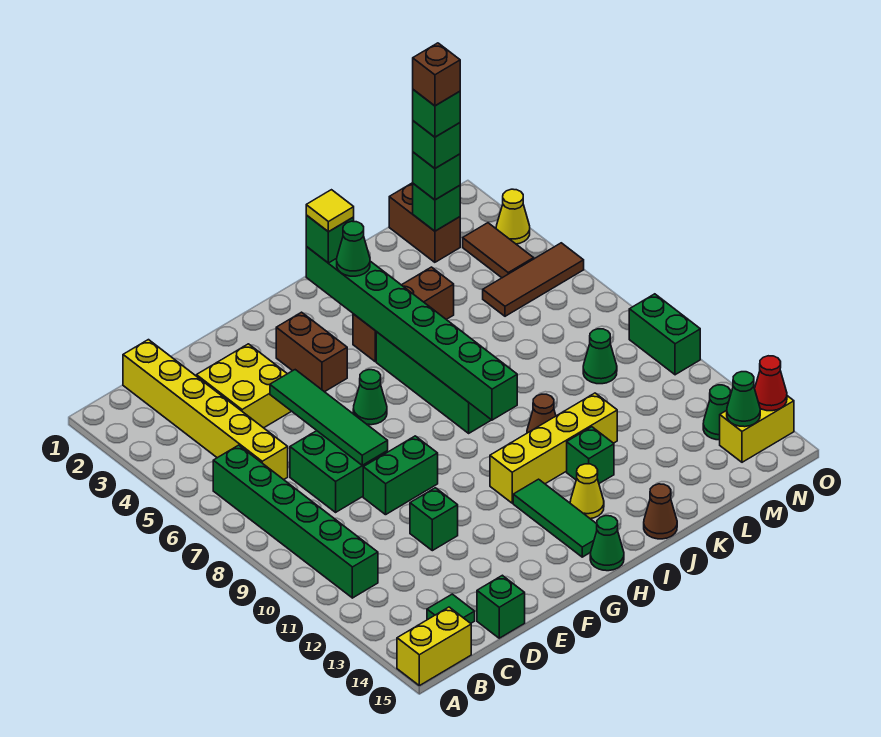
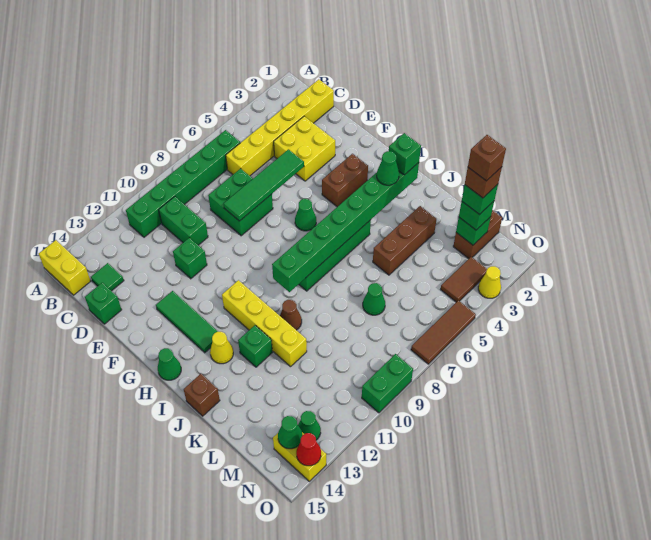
green 1x2 brick [363,436,438,515] -> green 1x2 brick moved to [159,197,208,245]
green 1x3 tile [513,479,597,557] -> green 1x3 tile turned to [156,291,218,353]
yellow 1x1 tile [306,190,354,232] -> none
brown 1x3 brick [353,267,454,361] -> brown 1x3 brick turned to [373,206,436,275]
brown 1x1 cone [644,484,677,539] -> brown 1x1 brick [184,374,220,416]
green 1x1 brick [413,90,460,137] -> brown 1x1 brick [465,167,502,198]
brown 1x3 tile [483,243,584,316] -> brown 1x3 tile turned to [411,301,476,364]
green 1x1 cone [583,329,617,384] -> green 1x1 cone moved to [363,283,385,315]

